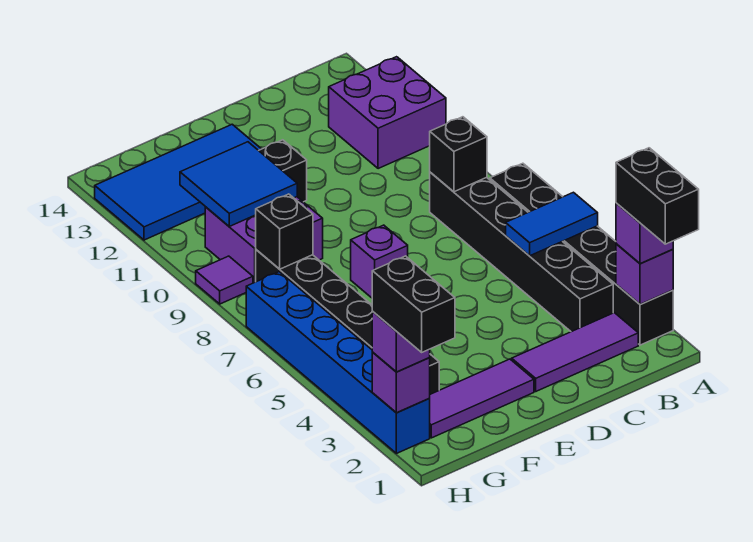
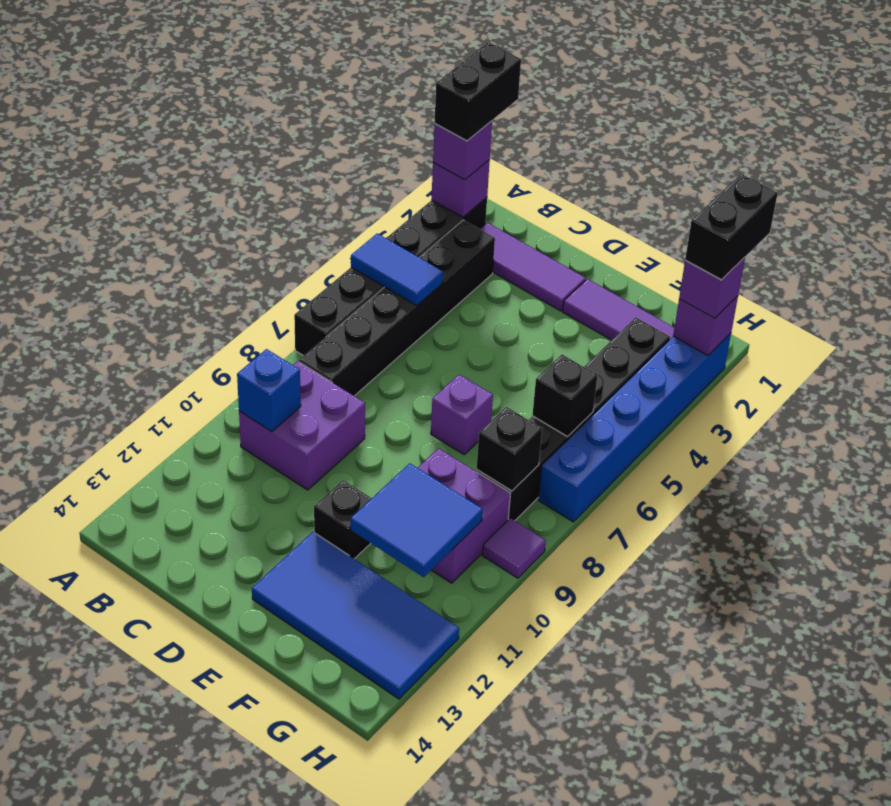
purple 2x2 brick [329,57,446,169] -> purple 2x2 brick moved to [239,361,365,490]
black 1x1 brick [430,117,487,192] -> black 1x1 brick moved to [532,355,598,437]
none -> blue 1x1 brick [237,349,301,432]

